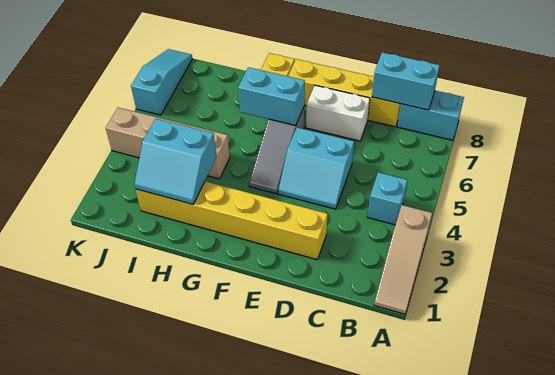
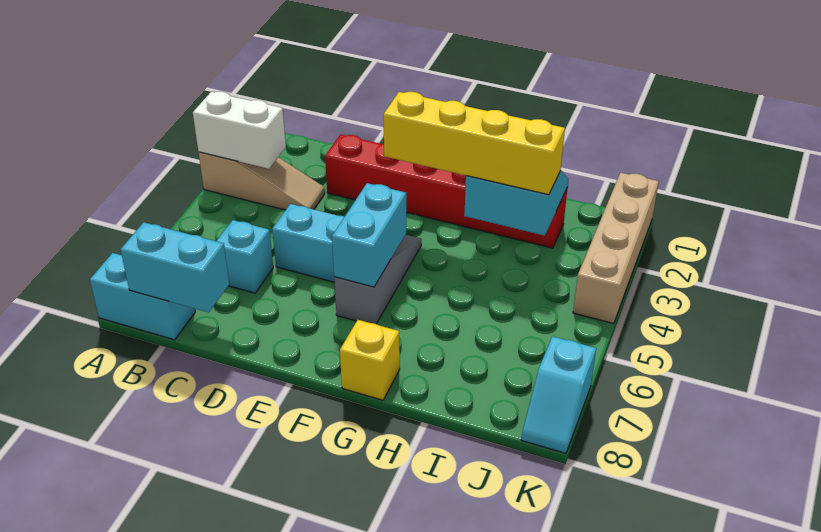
tan 1x3 slope [374,205,432,314] -> tan 1x3 slope turned to [198,152,325,210]
cyan 1x1 brick [368,172,407,225] -> cyan 1x1 brick moved to [217,220,273,293]
yellow 1x4 brick [288,59,401,127] -> yellow 1x4 brick moved to [383,92,565,195]
yellow 1x6 brick [135,181,328,260] -> red 1x6 brick [325,135,568,248]
white 1x2 brick [306,85,370,141] -> white 1x2 brick moved to [193,92,286,169]
cyan 1x2 brick [238,67,305,125] -> cyan 1x2 brick turned to [332,183,406,287]
tan 1x4 brick [106,108,230,179] -> tan 1x4 brick turned to [573,173,659,324]
cyan 1x3 slope [131,49,192,115] -> cyan 1x2 slope [521,336,596,453]

